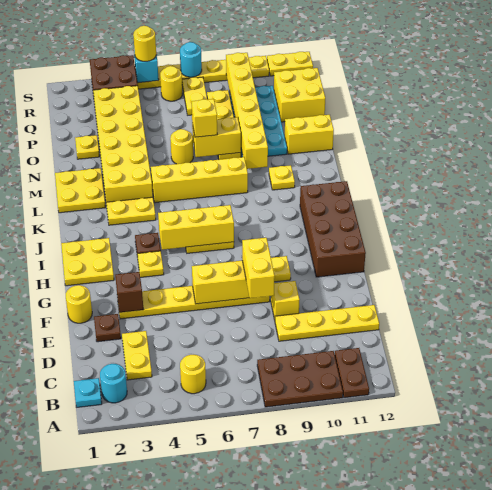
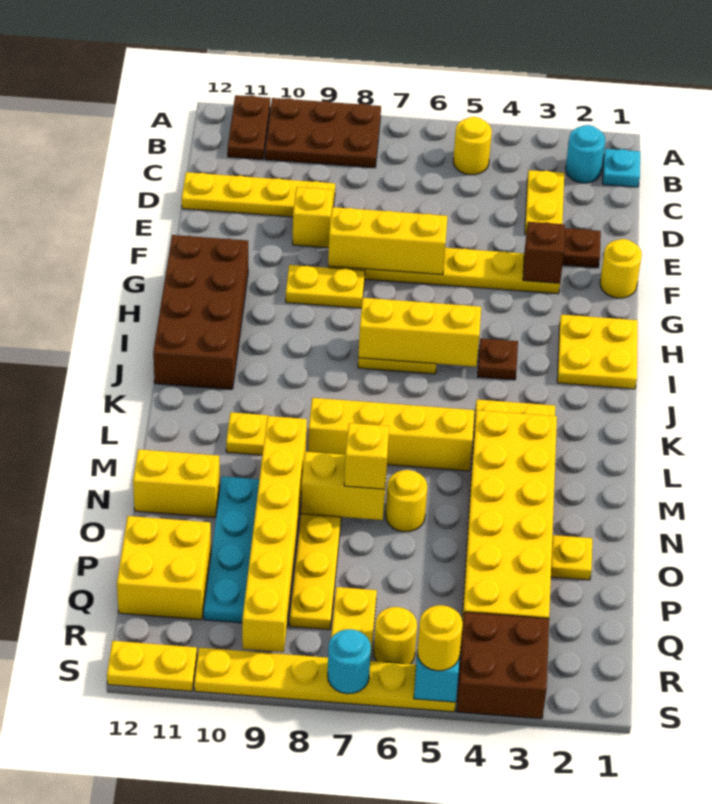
yellow 1x2 brick [242,238,275,298] -> none
yellow 1x1 plate [137,251,164,278] -> none
yellow 2x2 plate [55,168,106,213] -> none

